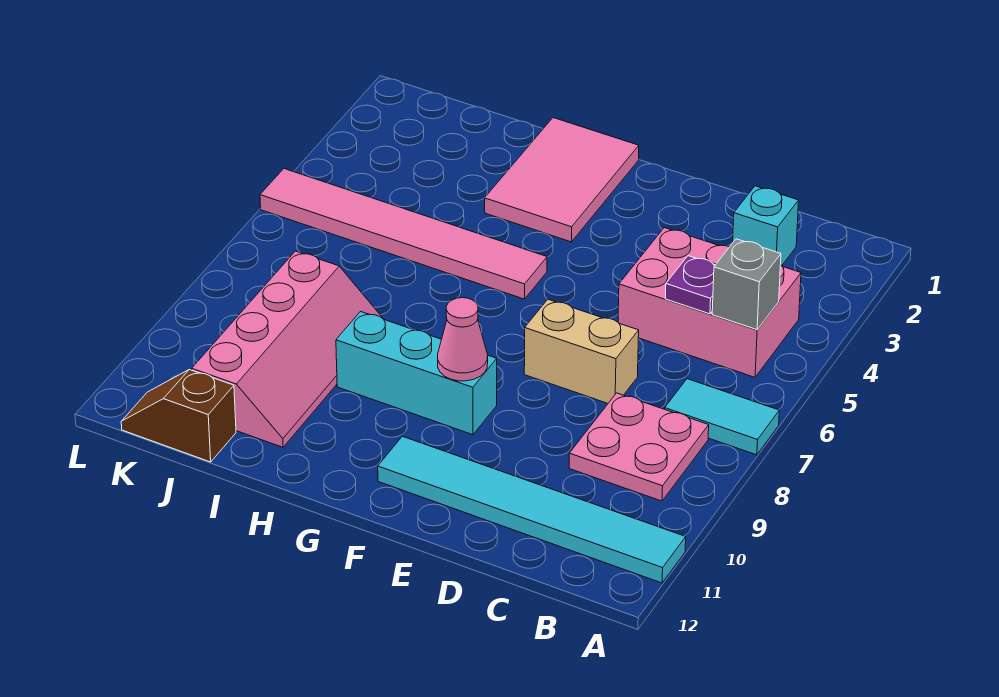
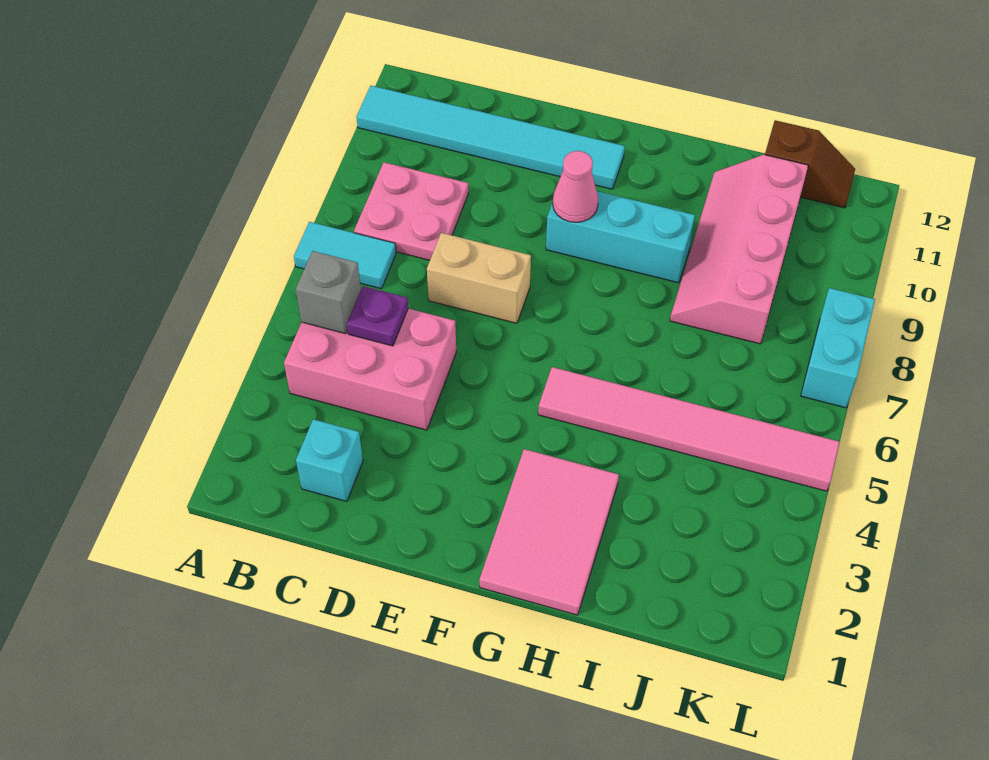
none -> cyan 1x2 brick [801,288,875,408]

